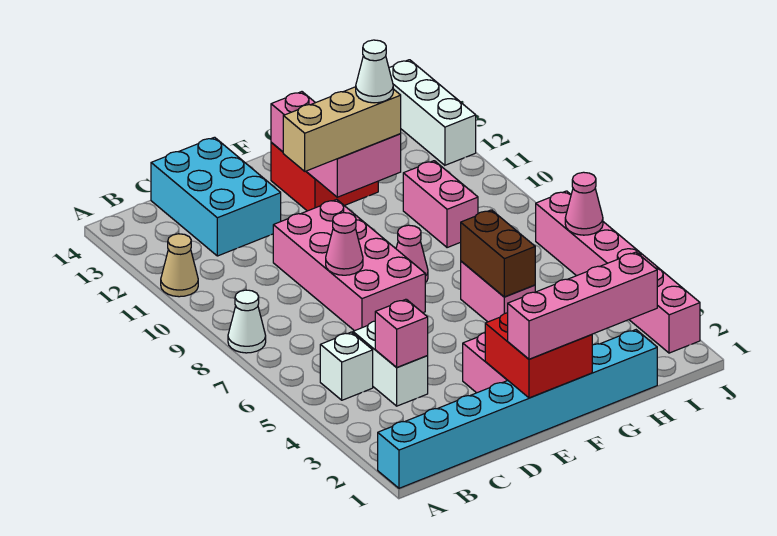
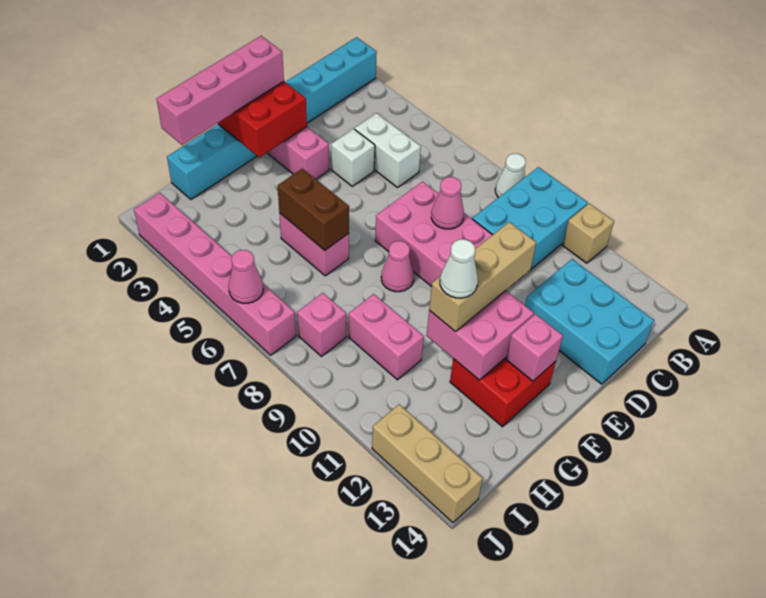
none -> cyan 2x3 brick [472,167,588,270]
tan 1x1 cone [161,234,198,297] -> tan 1x1 brick [563,203,614,263]
white 1x1 brick [320,332,373,400] -> white 1x1 brick moved to [331,129,375,186]
pink 1x1 brick [375,299,428,367] -> pink 1x1 brick moved to [297,293,346,356]
white 1x3 brick [389,60,476,165] -> tan 1x3 brick [372,404,483,523]

